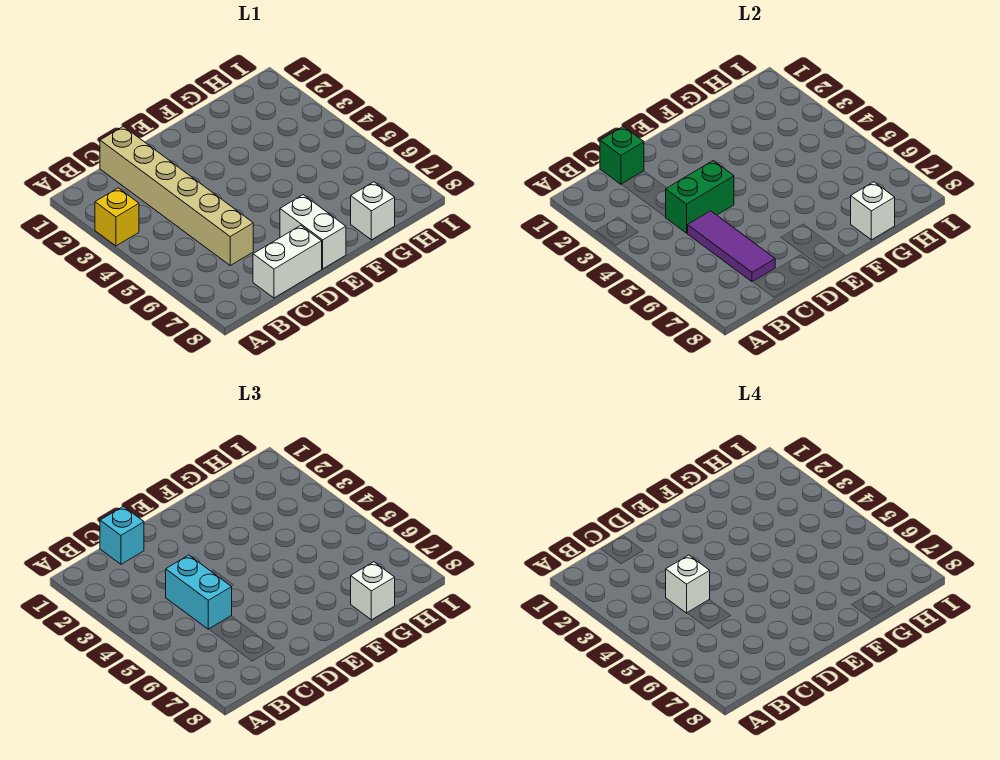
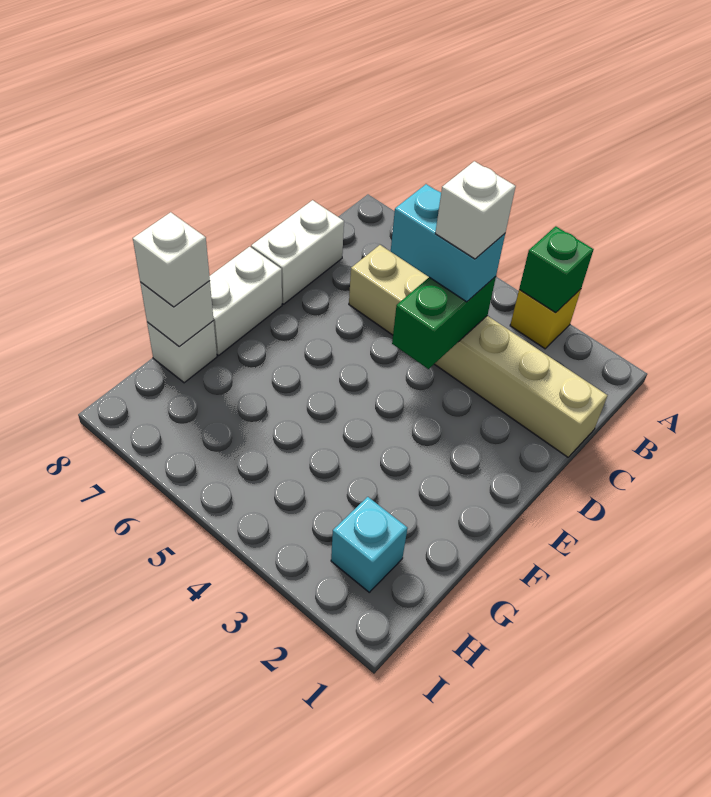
green 1x1 brick [600,126,644,184] -> green 1x1 brick moved to [519,226,594,313]
cyan 1x1 brick [100,506,144,564] -> cyan 1x1 brick moved to [331,497,408,592]
purple 1x3 tile [687,211,775,282] -> none
white 1x2 brick [280,195,346,269] -> white 1x2 brick turned to [209,247,282,355]

